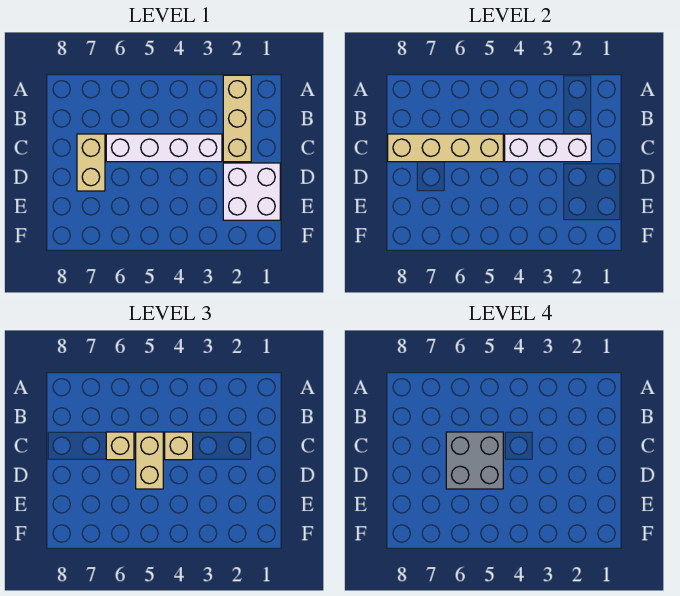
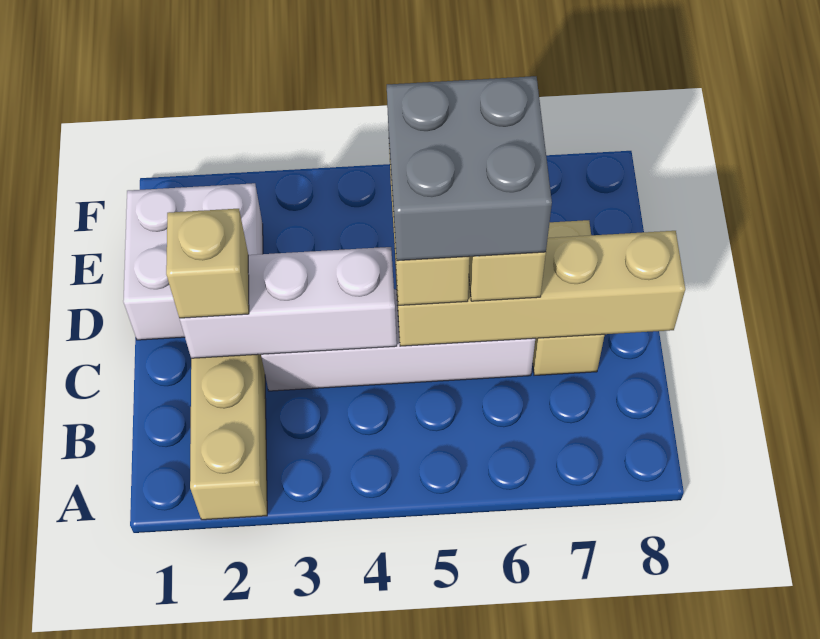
tan 1x1 brick [165,432,193,460] -> tan 1x1 brick moved to [166,209,249,318]

